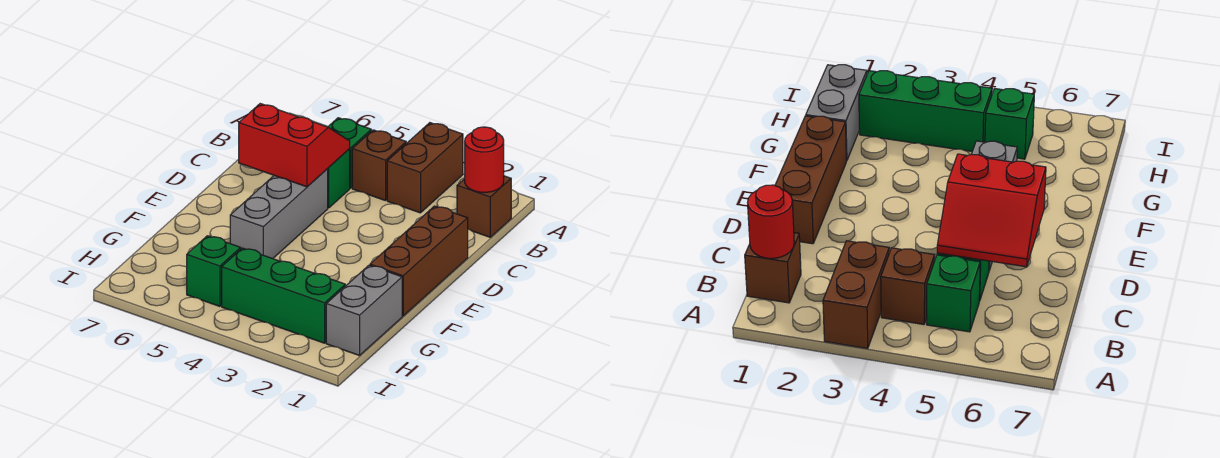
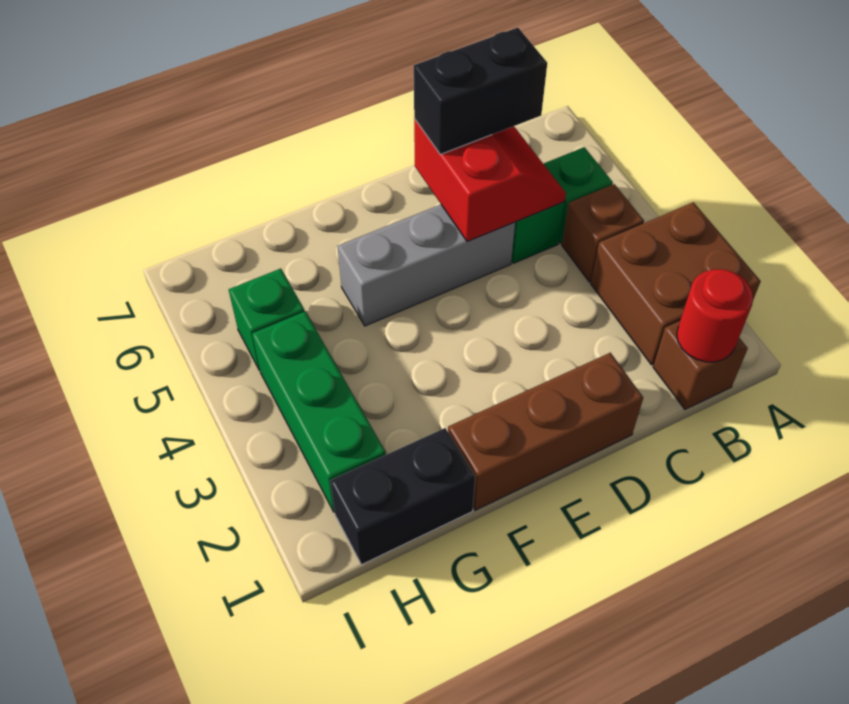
brown 1x2 brick [387,123,463,213] -> brown 2x2 brick [591,202,761,365]
none -> black 1x2 brick [414,28,547,154]
grey 1x2 brick [326,265,402,356] -> black 1x2 brick [330,428,475,565]

